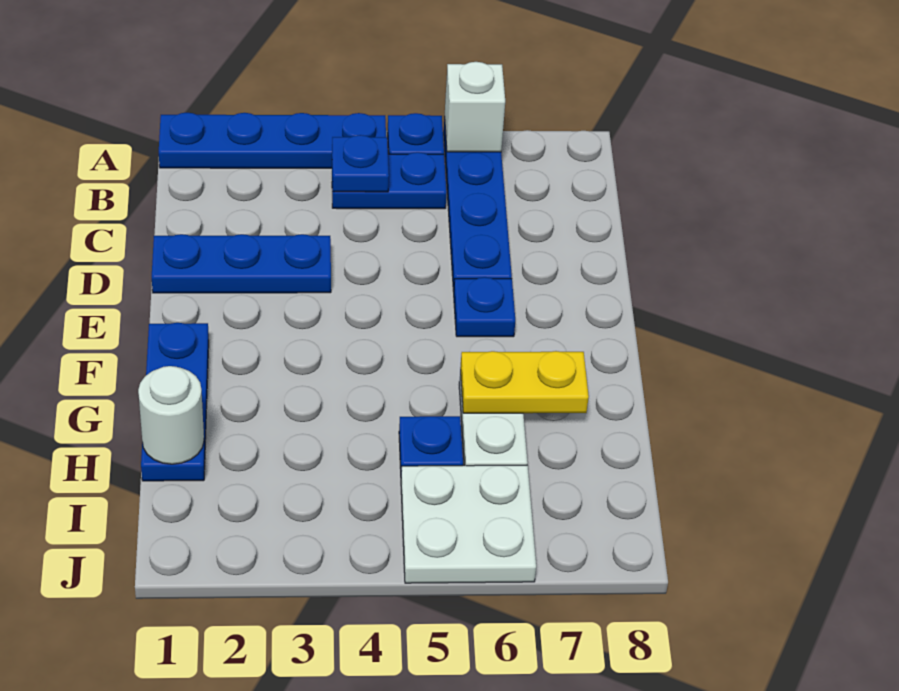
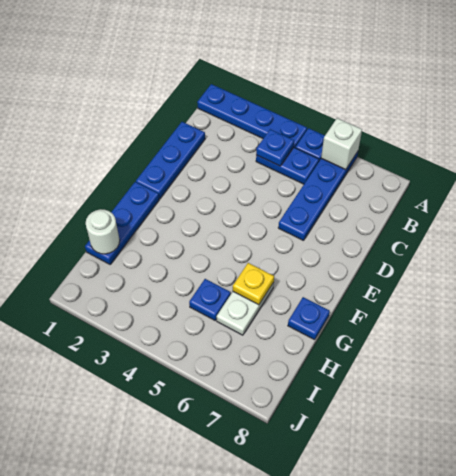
blue 1x3 plate [152,234,331,293] -> blue 1x3 plate turned to [136,122,205,199]
blue 1x1 plate [454,277,515,337] -> blue 1x1 plate moved to [288,297,330,340]
yellow 1x2 plate [460,351,589,413] -> yellow 1x1 plate [233,263,274,305]
white 2x2 plate [401,465,536,583] -> none

